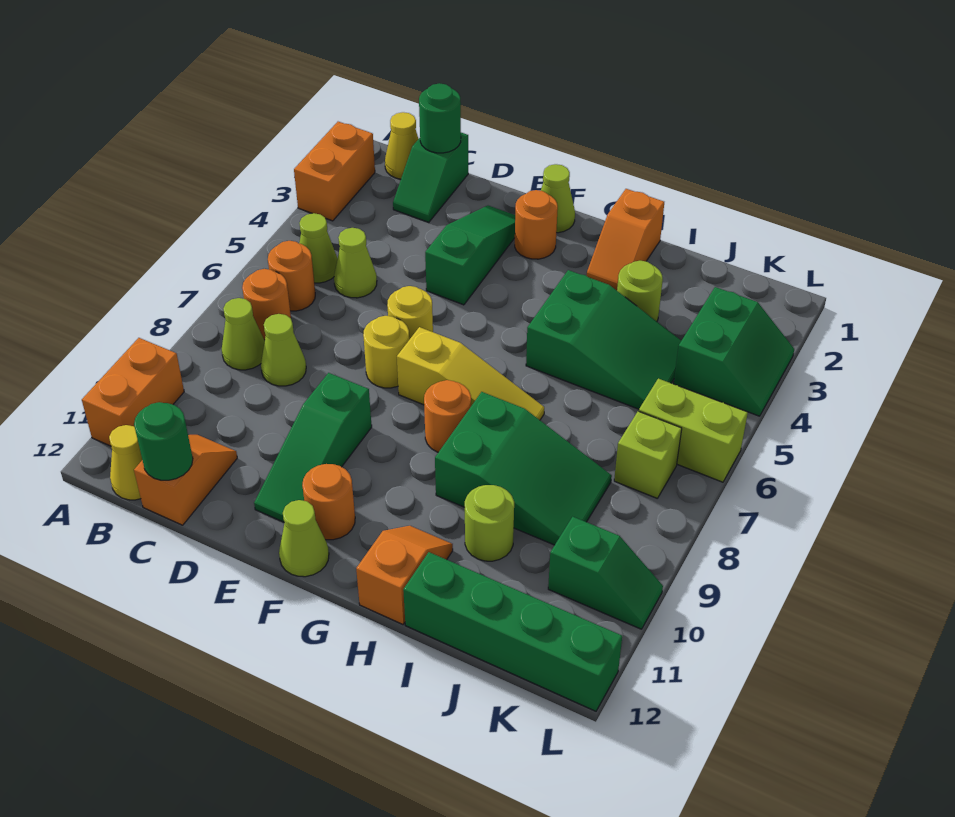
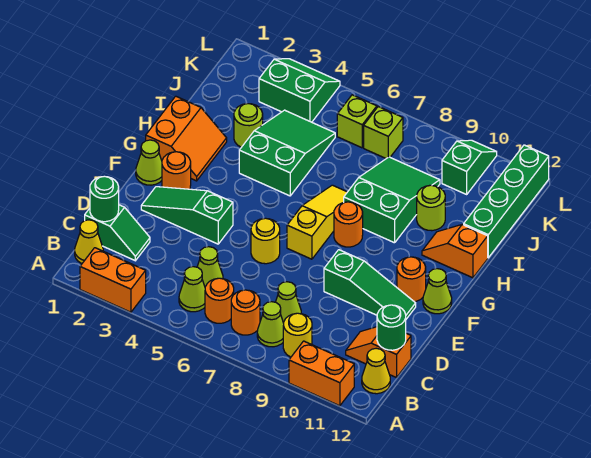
yellow 1x1 round brick [363,316,409,388] -> yellow 1x1 round brick moved to [283,313,312,357]
orange 1x2 slope [587,189,664,290] -> orange 2x2 slope [146,96,227,181]
lime 1x2 brick [639,379,748,482] -> lime 1x1 brick [337,95,377,148]

